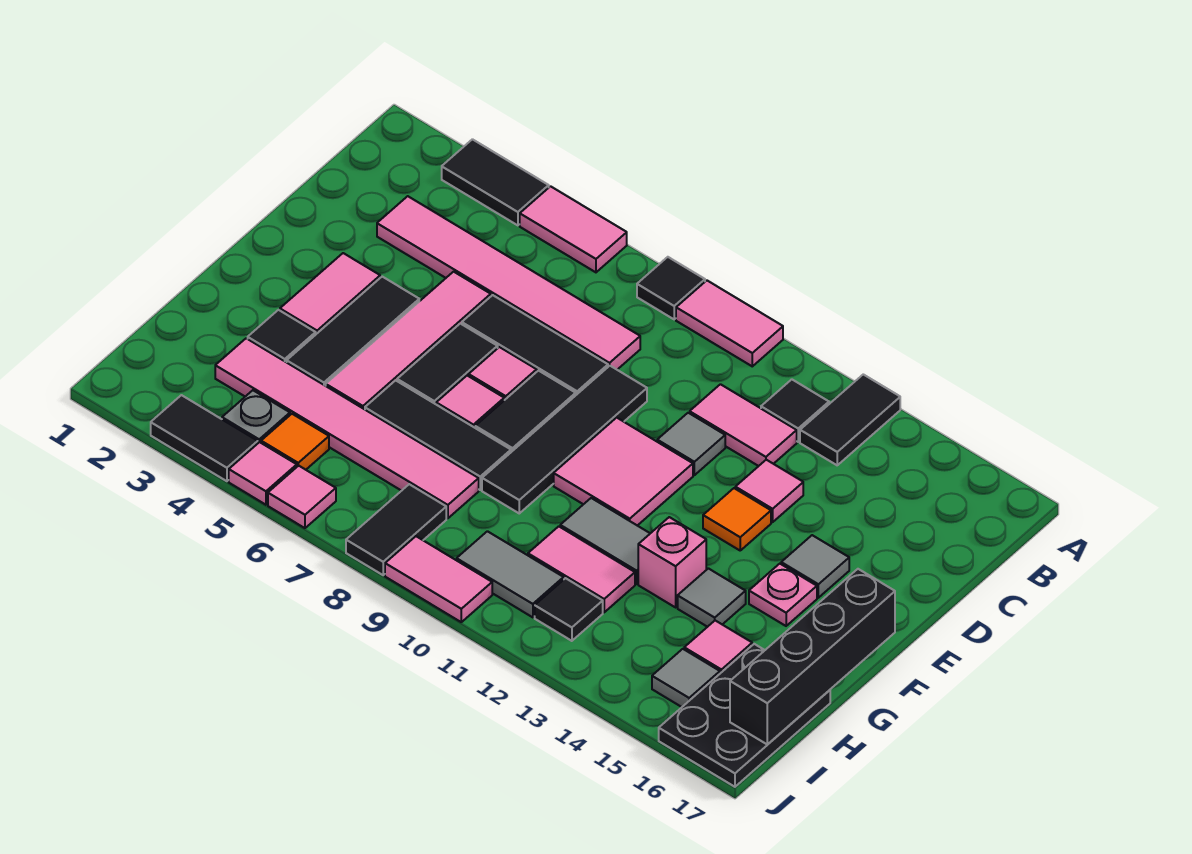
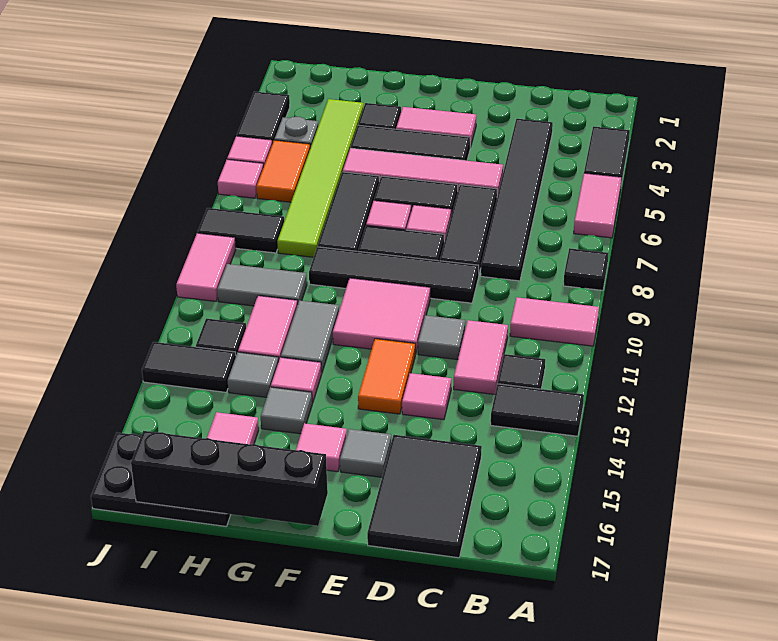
pink 1x2 tile [676,281,783,366] -> pink 1x2 tile turned to [510,297,599,346]
pink 1x6 tile [377,196,640,370] -> black 1x6 tile [481,119,553,281]
none -> black 2x3 tile [367,435,482,558]
orange 1x1 tile [703,488,771,550] -> orange 1x2 tile [358,339,415,414]
pink 1x1 plate [749,564,817,626] -> pink 1x1 tile [296,423,347,472]
pink 1x1 brick [638,517,706,607] -> pink 1x1 tile [271,357,322,403]
pink 1x6 tile [215,338,479,518] -> lime 1x6 tile [277,99,364,257]
orange 1x1 tile [261,414,329,470] -> orange 1x2 tile [256,140,310,202]
grey 1x2 tile [457,531,564,617] -> grey 1x2 tile turned to [217,264,307,306]
none -> black 1x2 tile [142,342,236,392]
grey 1x1 tile [652,649,720,707] -> grey 1x1 tile moved to [228,352,278,397]

